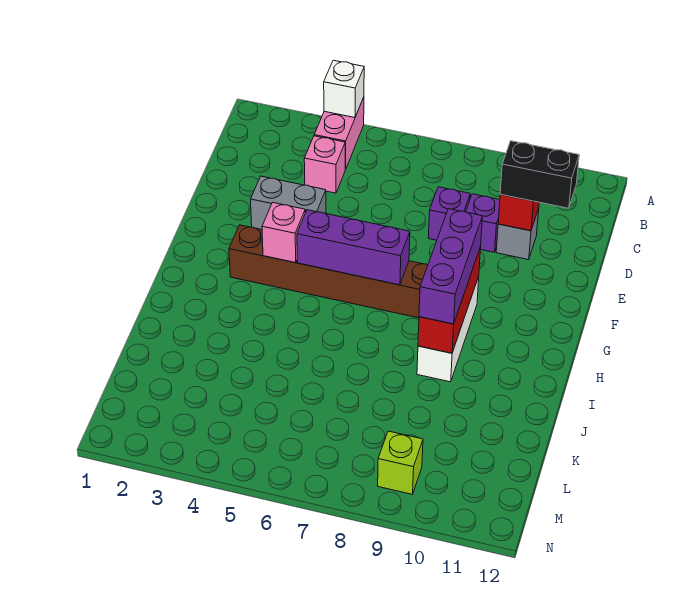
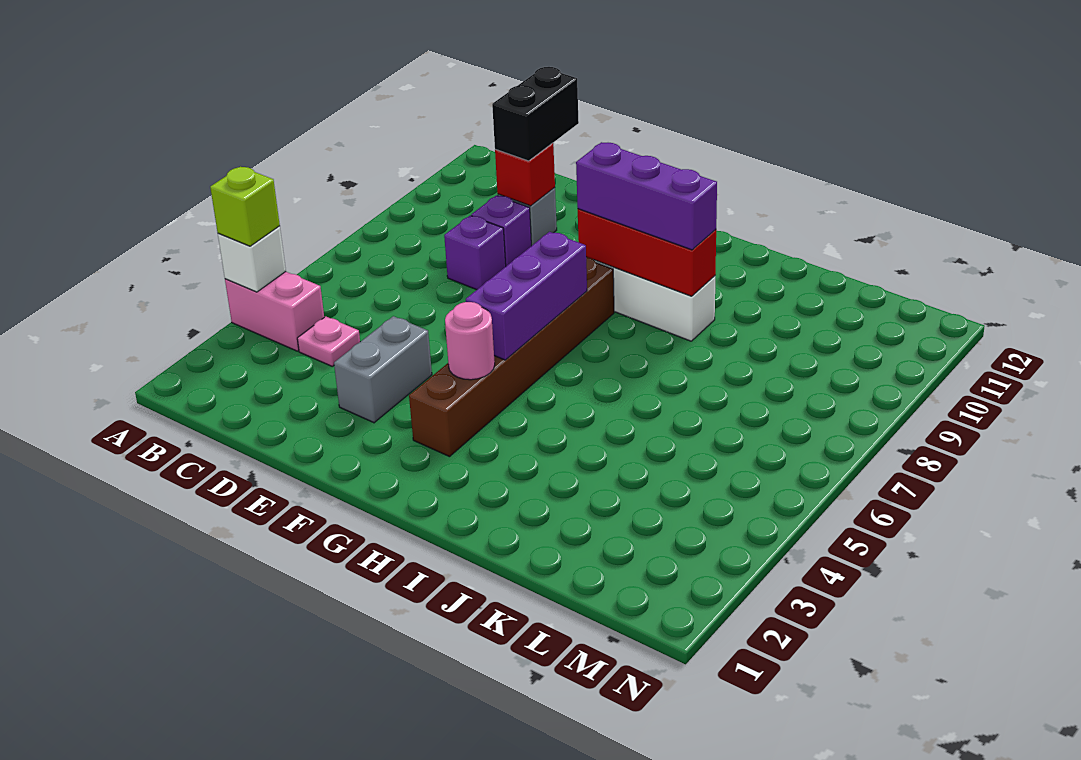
pink 1x1 brick [304,136,345,193] -> pink 1x1 plate [297,317,360,366]
pink 1x1 brick [262,202,305,263] -> pink 1x1 round brick [445,302,495,380]
lime 1x1 brick [378,431,423,494] -> lime 1x1 brick moved to [210,167,280,246]

